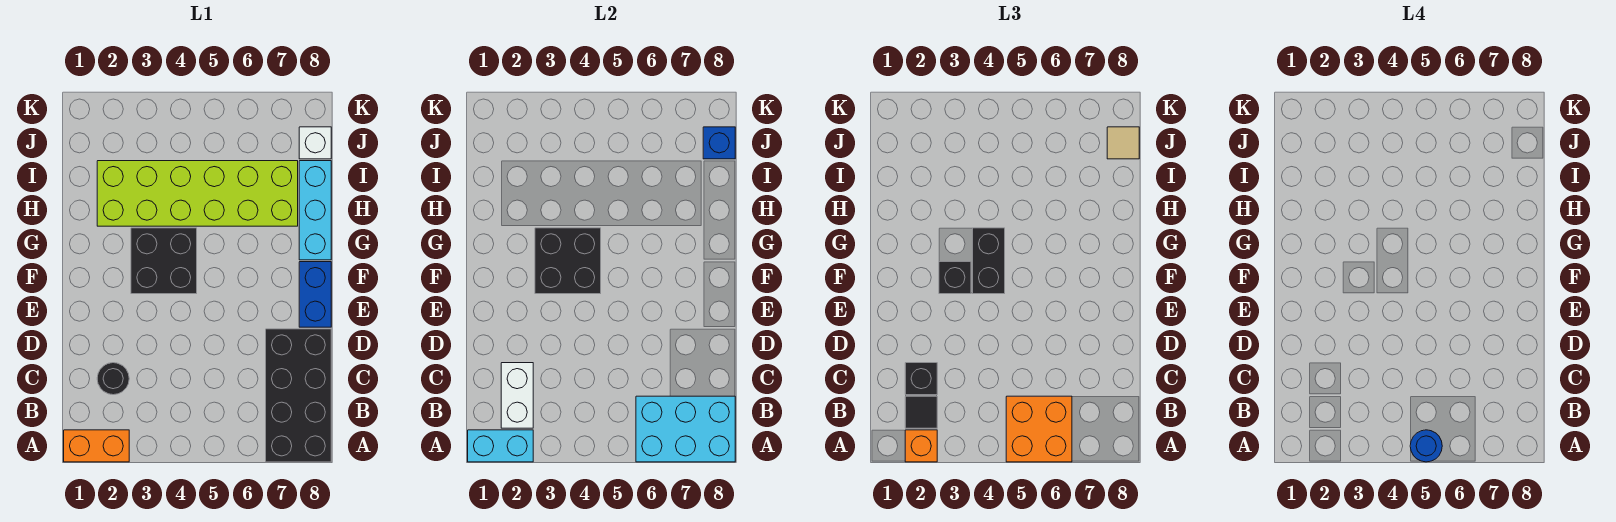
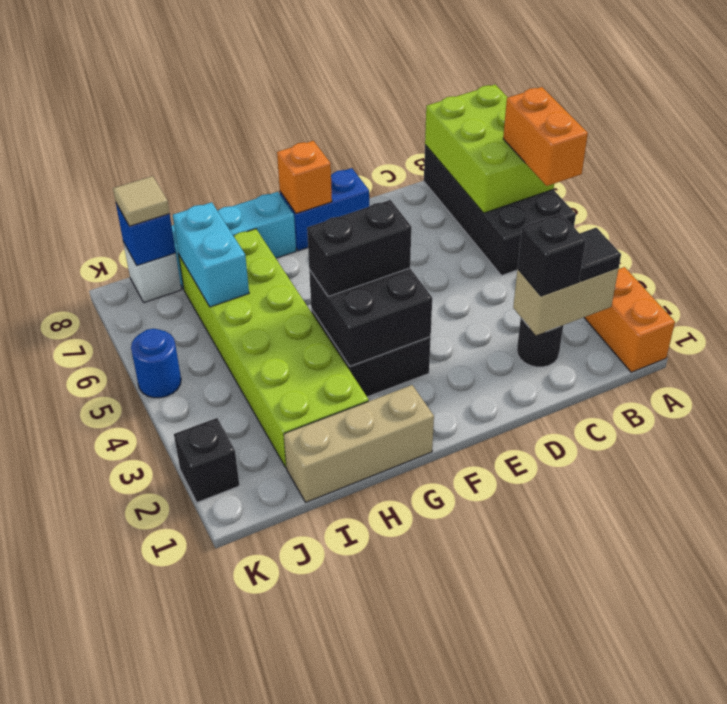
cyan 1x2 brick [468,430,533,462] -> cyan 1x2 brick moved to [173,202,249,307]
orange 1x1 brick [905,430,937,462] -> orange 1x1 brick moved to [277,141,332,214]
orange 2x2 brick [1006,396,1072,462] -> orange 1x2 brick [503,87,588,186]
blue 1x1 round brick [1410,430,1442,462] -> blue 1x1 round brick moved to [131,329,181,398]
cyan 2x3 brick [636,396,735,462] -> lime 2x3 brick [425,85,554,213]
black 2x4 brick [266,329,331,462] -> black 2x4 brick turned to [424,145,576,276]
white 1x2 brick [501,363,533,428] -> tan 1x2 brick [513,268,619,335]
black 1x1 brick [939,262,971,294] -> black 1x1 brick moved to [174,418,240,502]
none -> tan 1x3 brick [284,385,434,502]

